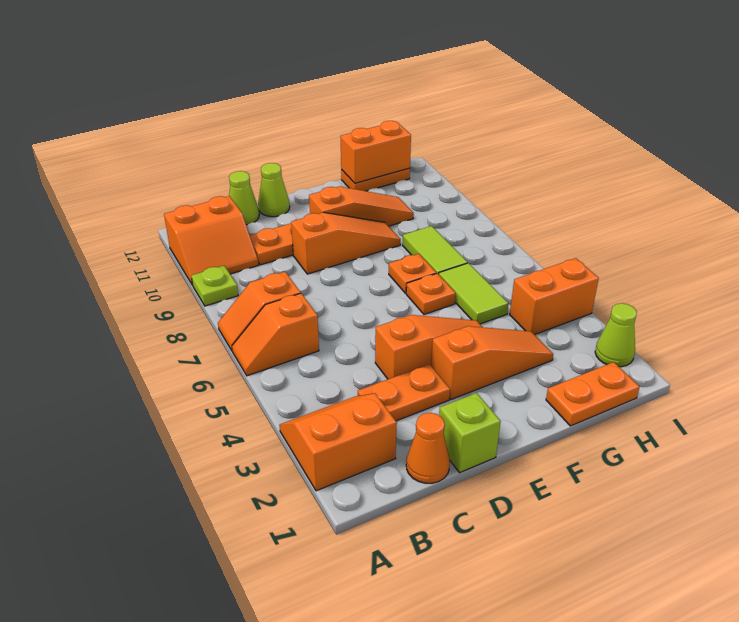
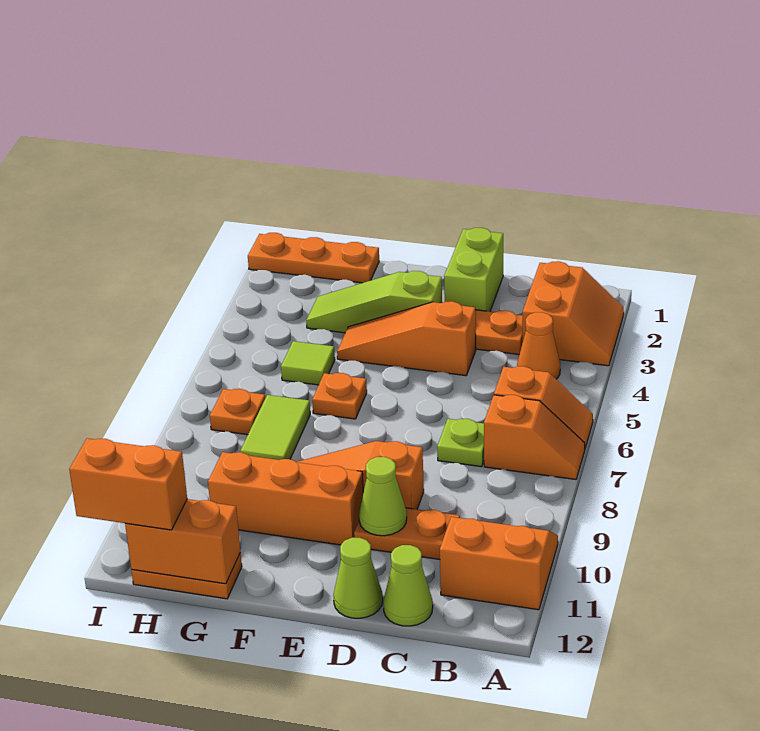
orange 2x2 slope [279,394,397,491] -> orange 2x2 slope turned to [522,261,624,366]
lime 1x1 plate [191,266,238,306] -> lime 1x1 plate moved to [437,419,484,467]
orange 1x1 cone [406,413,450,483] -> orange 1x1 cone moved to [517,312,560,379]
lime 1x1 brick [439,393,501,473] -> lime 1x2 brick [444,228,503,311]
orange 1x3 slope [431,326,553,399] -> lime 1x3 slope [306,271,442,333]
orange 1x3 slope [309,186,414,226] -> orange 1x3 brick [208,452,363,545]
orange 1x1 plate [389,254,436,293] -> orange 1x1 plate moved to [210,389,265,435]
orange 1x2 plate [546,362,640,426] -> orange 1x3 plate [248,233,379,283]
lime 1x2 tile [439,263,508,324] -> lime 1x1 tile [281,341,335,385]
orange 1x2 brick [510,258,599,335] -> orange 1x2 brick moved to [69,438,187,530]
lime 1x1 cone [595,303,637,367] -> lime 1x1 cone moved to [359,457,407,536]

